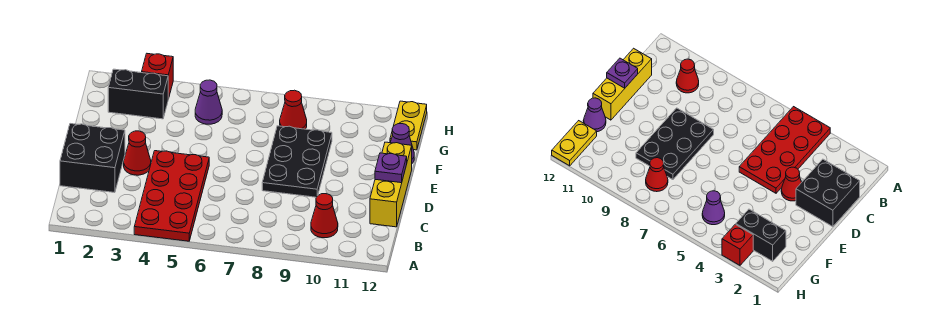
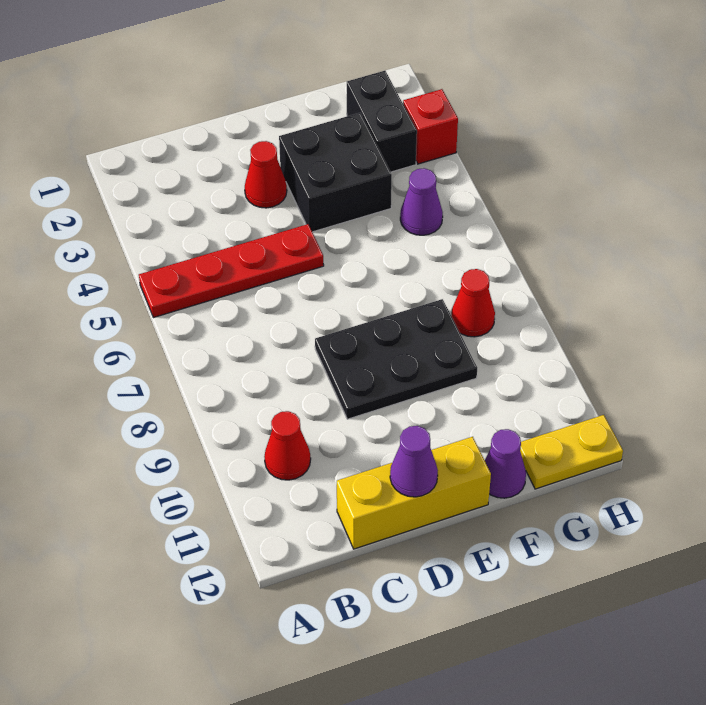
red 2x4 plate [134,151,209,241] -> red 1x4 plate [139,224,324,318]
black 2x2 brick [60,124,125,193] -> black 2x2 brick moved to [279,113,392,232]
purple 1x1 plate [375,153,407,183] -> purple 1x1 cone [390,426,438,497]

